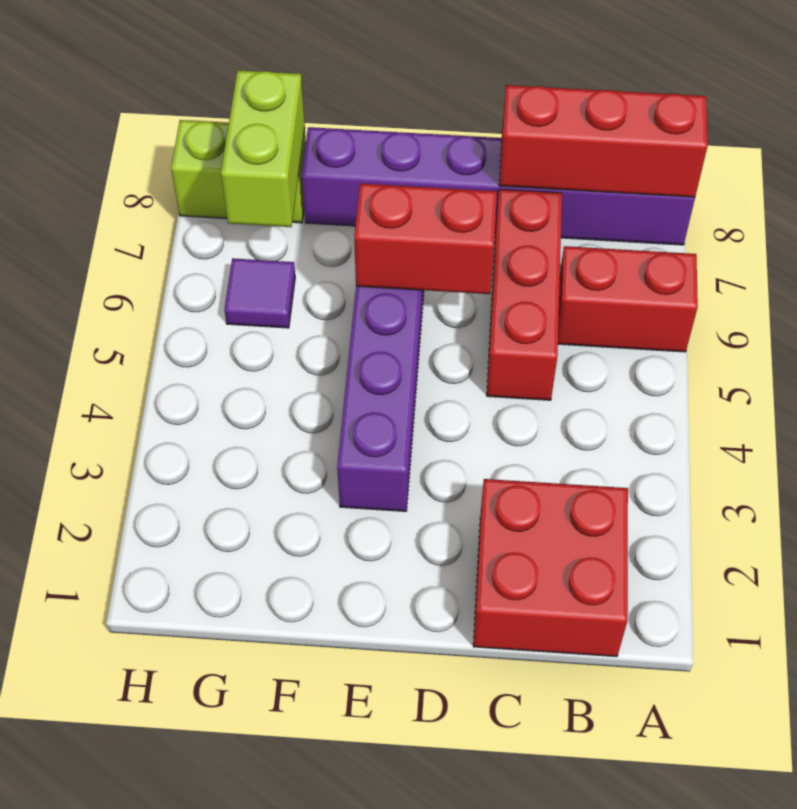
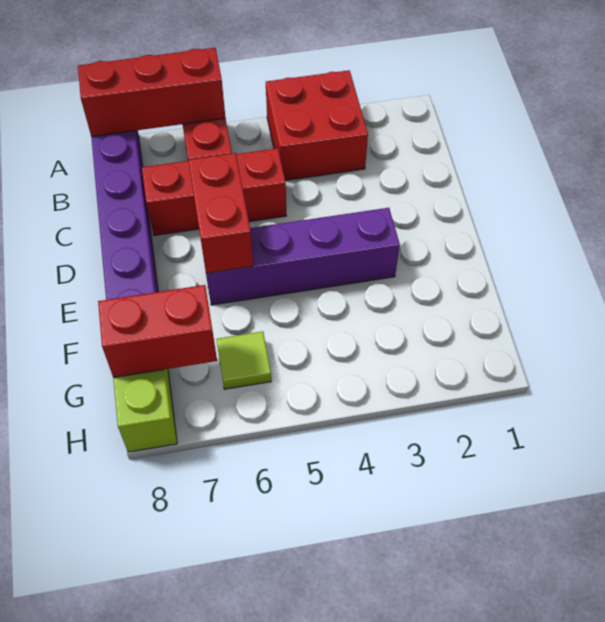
red 1x3 brick [499,85,708,197] -> red 1x3 brick turned to [78,48,225,137]
red 2x2 brick [473,479,628,656] -> red 2x2 brick moved to [266,70,368,180]
purple 1x1 tile [224,258,295,328] -> lime 1x1 tile [216,331,271,389]
lime 1x2 brick [221,70,305,227] -> red 1x2 brick [98,285,217,378]

